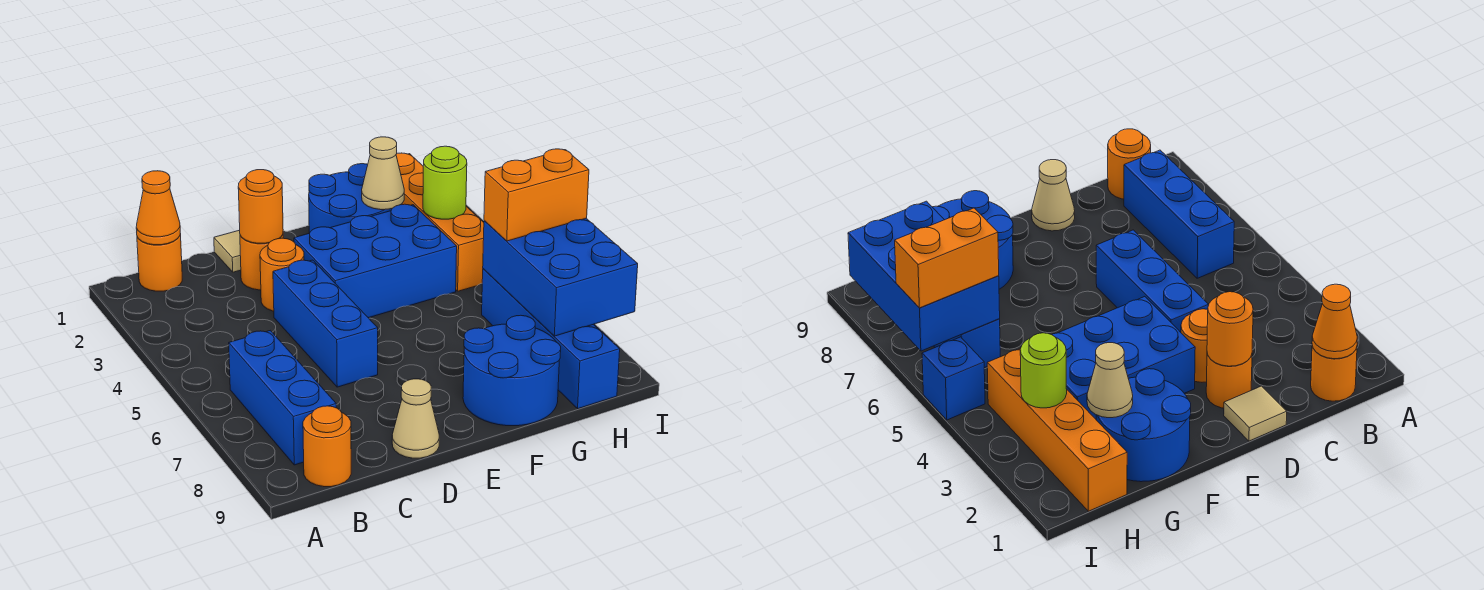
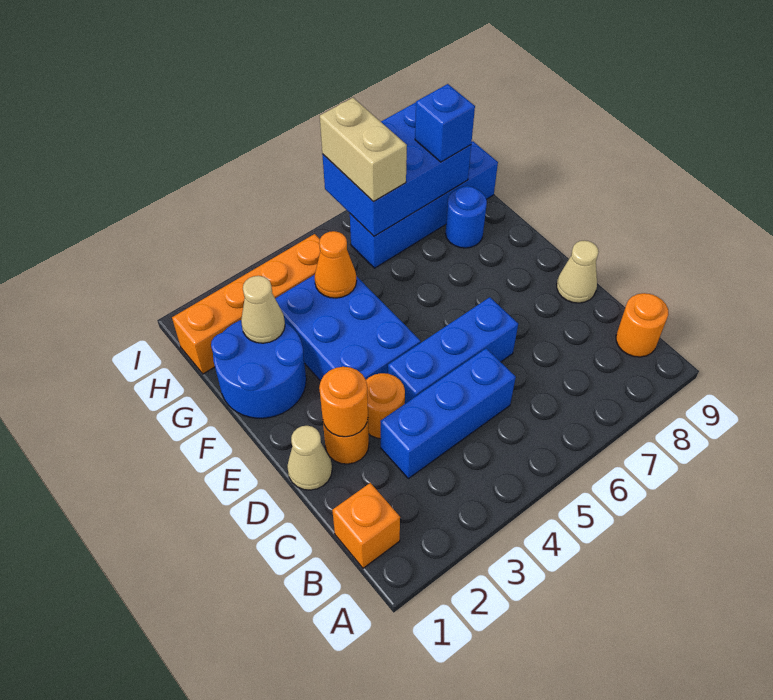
orange 1x1 round brick [137,234,182,291] -> orange 1x1 brick [332,483,400,568]
orange 1x1 cone [136,171,180,245] -> orange 1x1 cone moved to [315,231,357,298]
blue 1x3 brick [229,330,336,465] -> blue 1x3 brick moved to [380,348,516,478]
tan 1x1 tile [214,230,241,272] -> tan 1x1 cone [287,426,332,490]
blue 2x2 round brick [463,315,561,426] -> blue 1x1 round brick [446,186,487,248]
lime 1x1 round brick [423,146,467,219] -> none
orange 1x2 brick [484,149,589,241] -> tan 1x2 brick [320,98,407,201]
blue 1x1 brick [922,337,985,420] -> blue 1x1 brick moved to [415,84,475,162]

